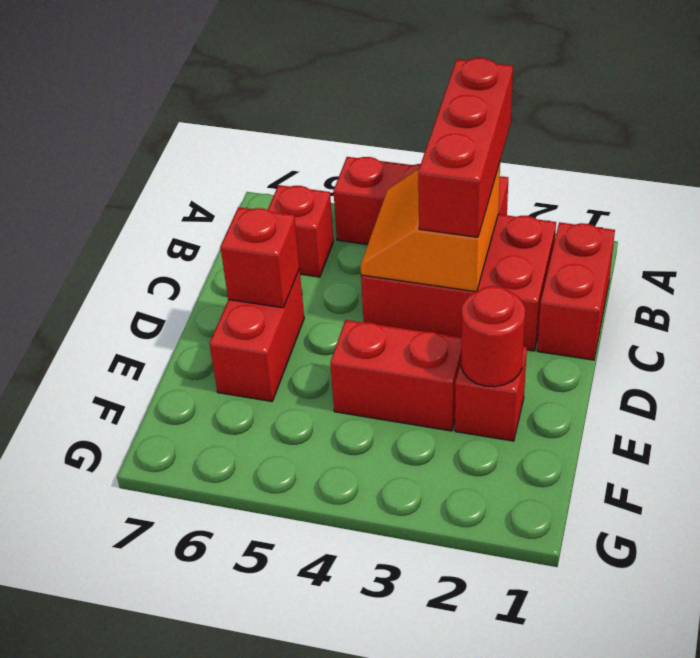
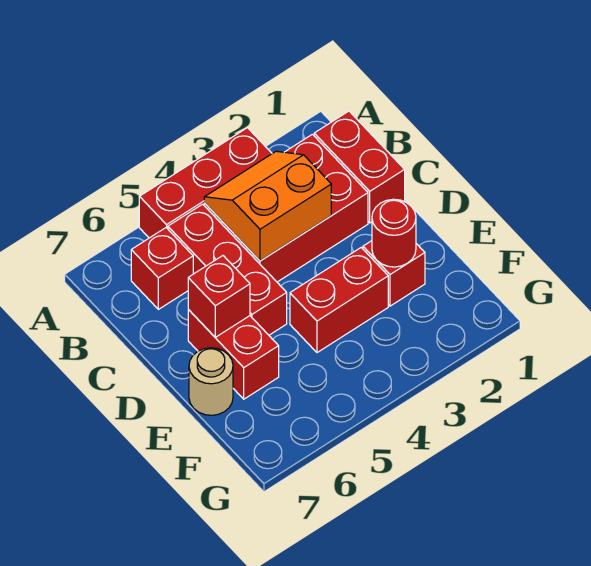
red 1x3 brick [418,58,513,237] -> red 1x3 brick moved to [168,204,287,335]
orange 2x2 slope [360,163,500,292] -> orange 2x2 slope turned to [204,151,331,261]
none -> tan 1x1 round brick [189,348,233,415]

